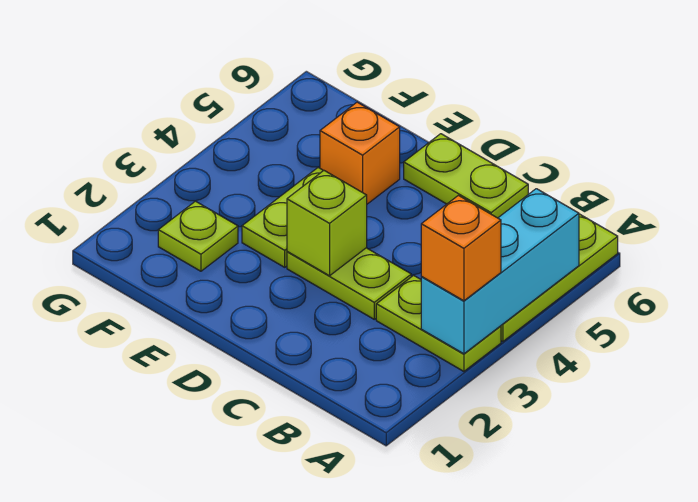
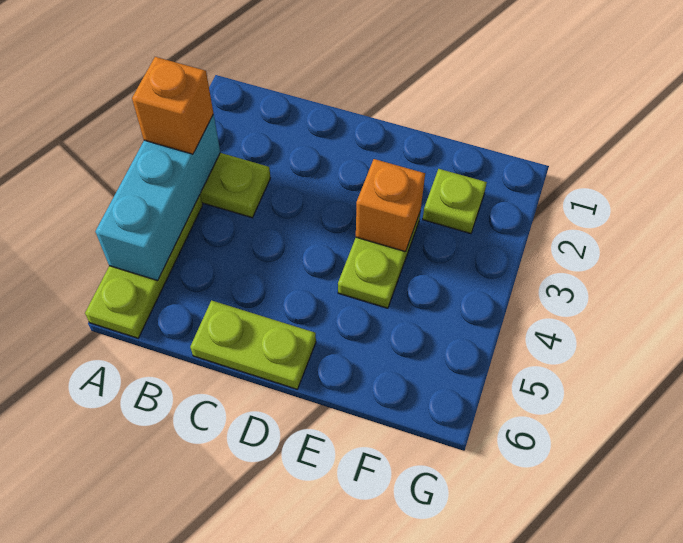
lime 1x2 plate [287,248,411,319] -> none
lime 1x1 brick [287,171,367,276] -> none
orange 1x1 brick [320,102,400,204] -> orange 1x1 brick moved to [356,159,425,252]

